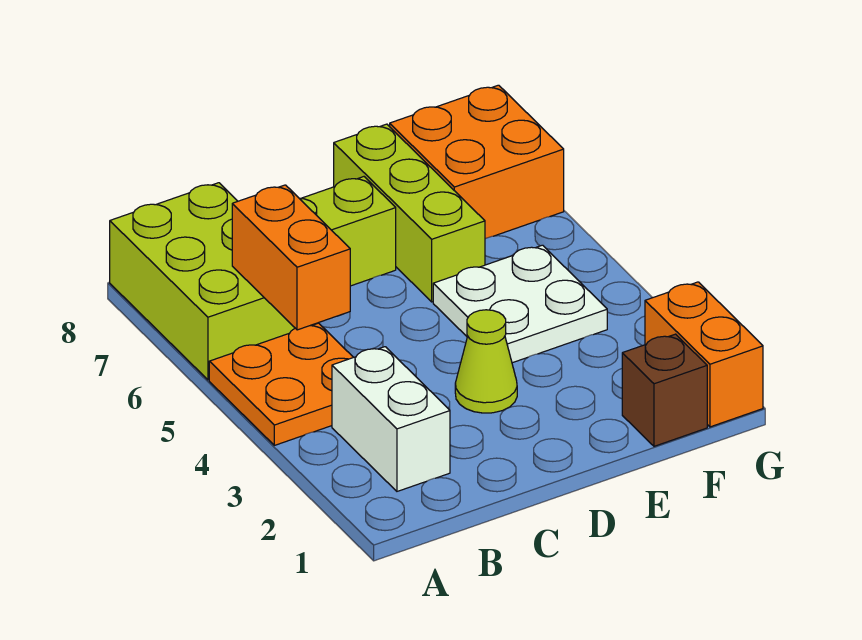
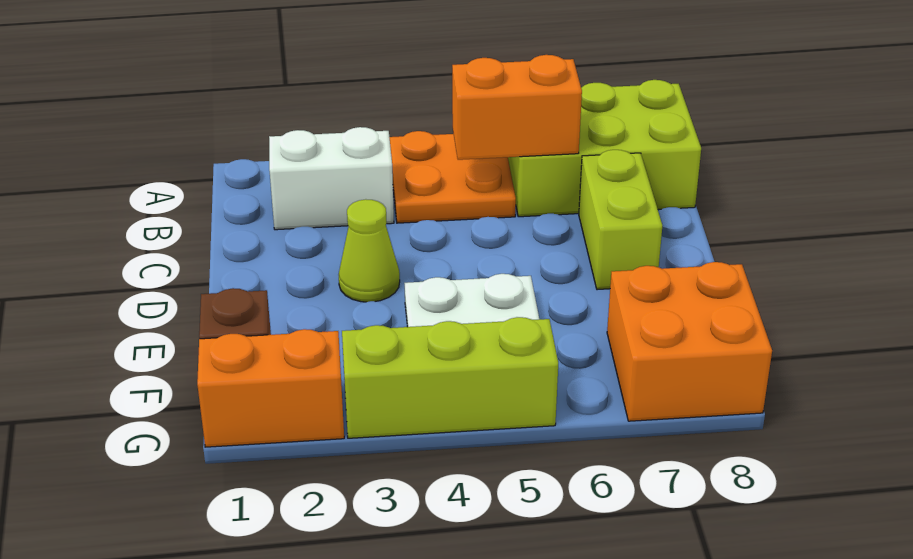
lime 1x3 brick [334,124,485,302] -> lime 1x3 brick moved to [342,317,558,438]

